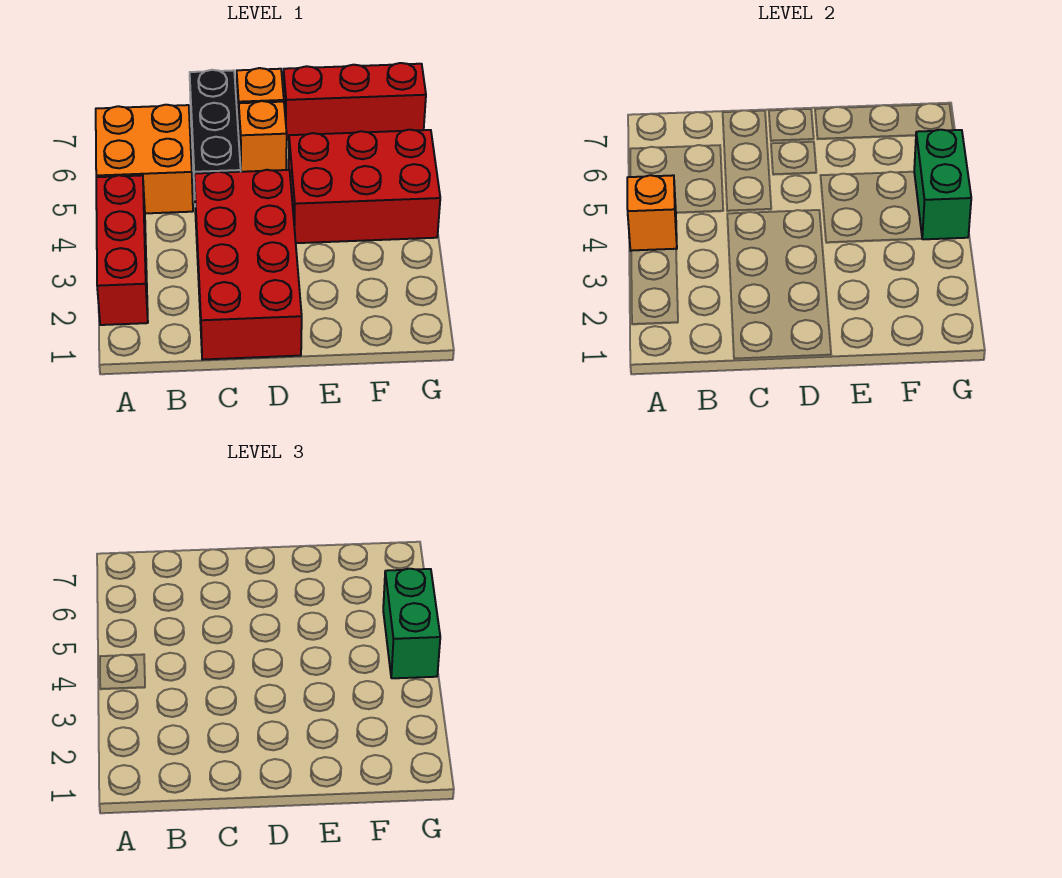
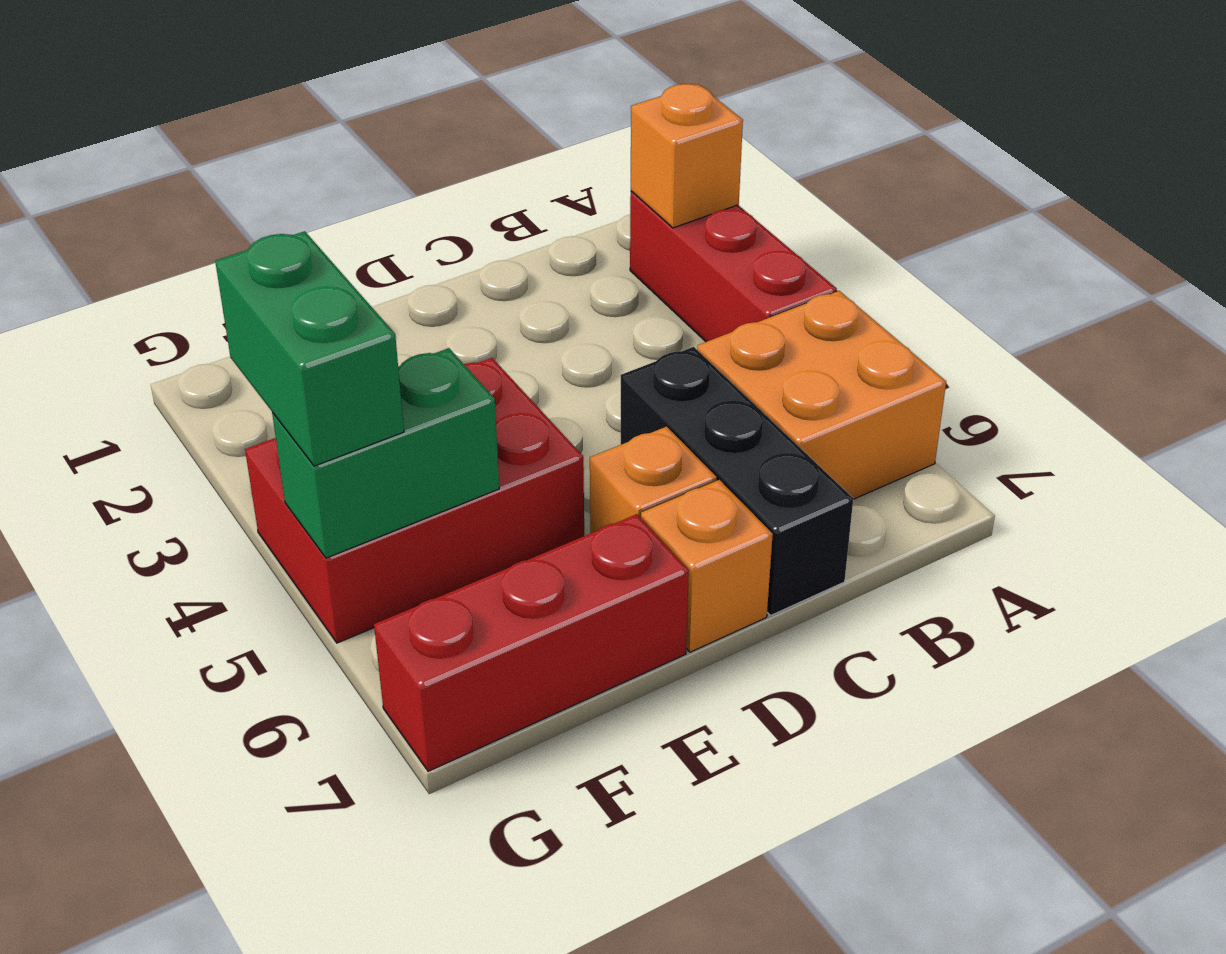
orange 1x1 brick [627,175,677,251] -> orange 1x1 brick moved to [631,84,743,228]
red 2x4 brick [194,170,302,360] -> none
green 1x2 brick [914,130,971,239] -> green 1x2 brick turned to [272,348,499,558]

